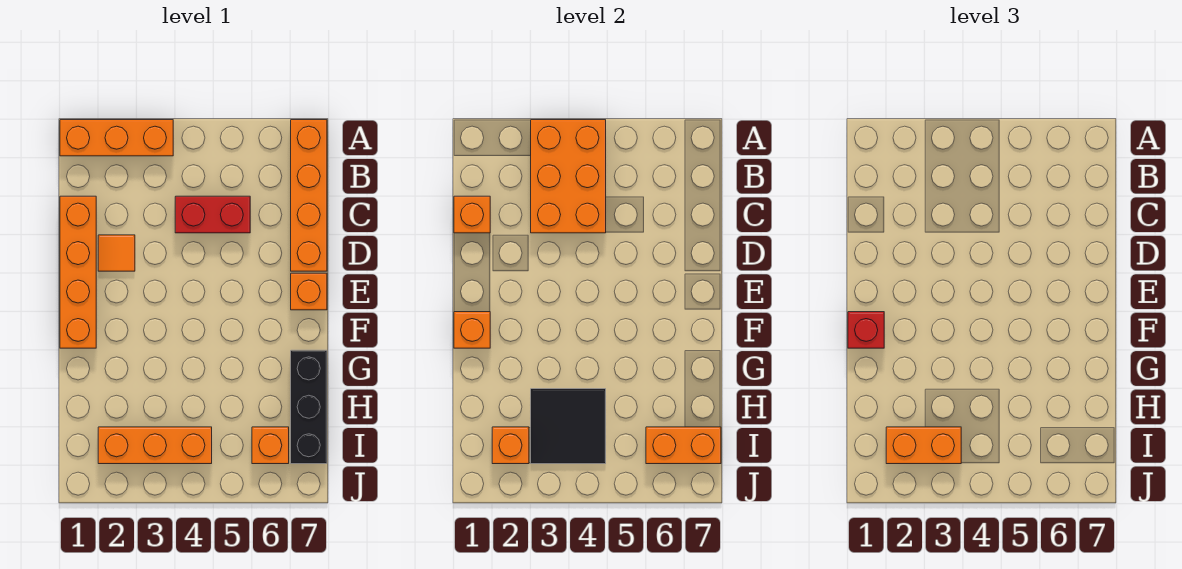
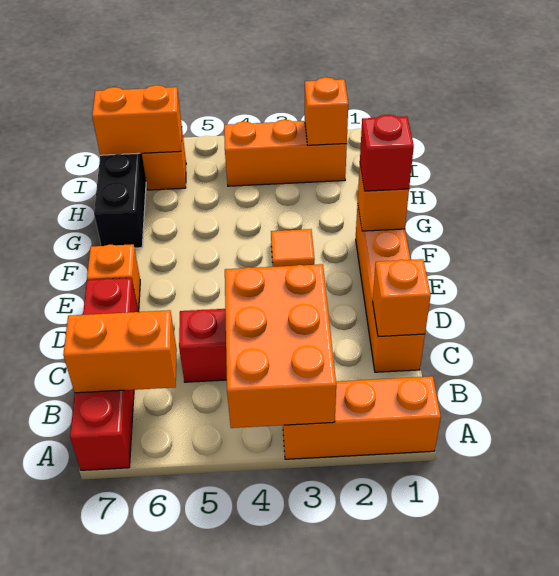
orange 1x4 brick [291,120,327,271] -> red 1x4 brick [70,278,138,470]
orange 1x1 tile [98,235,135,271] -> orange 1x1 tile moved to [271,229,315,267]
black 2x2 tile [531,389,606,464] -> none
orange 1x2 brick [886,427,961,464] -> orange 1x2 brick moved to [63,310,177,393]

